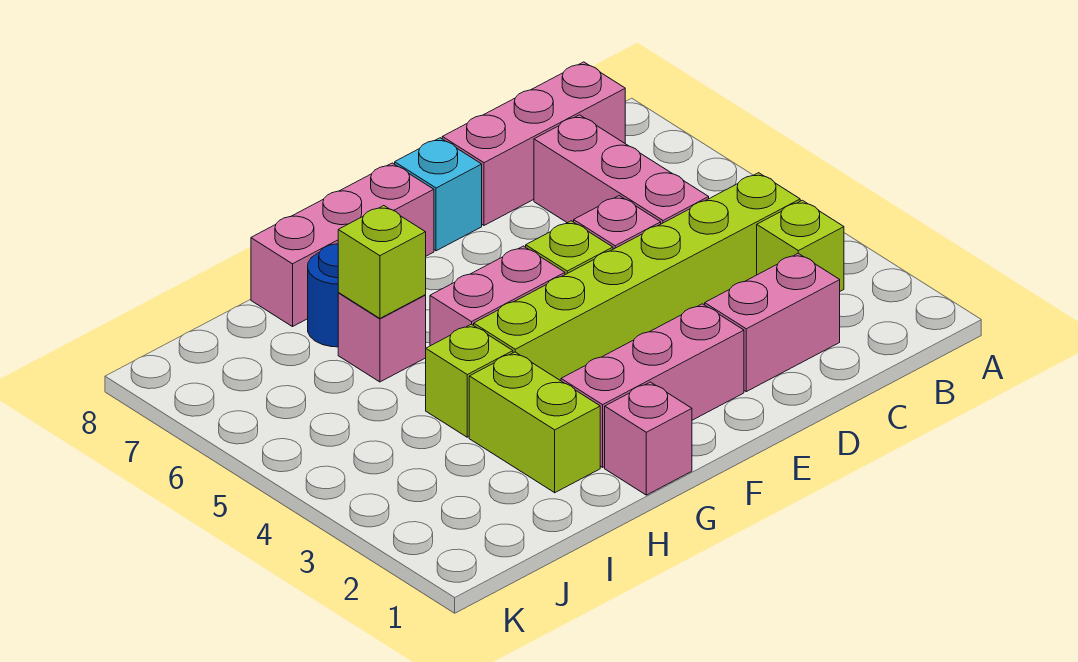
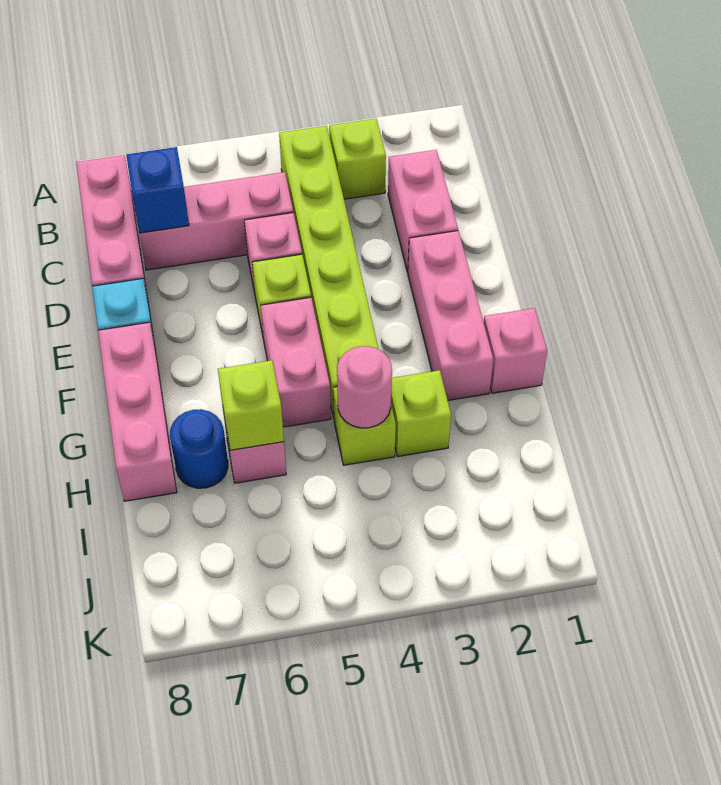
none -> blue 1x1 brick [126,147,189,233]
lime 1x2 brick [469,352,600,493] -> lime 1x1 brick [391,370,451,456]
none -> pink 1x1 round brick [337,346,392,428]

